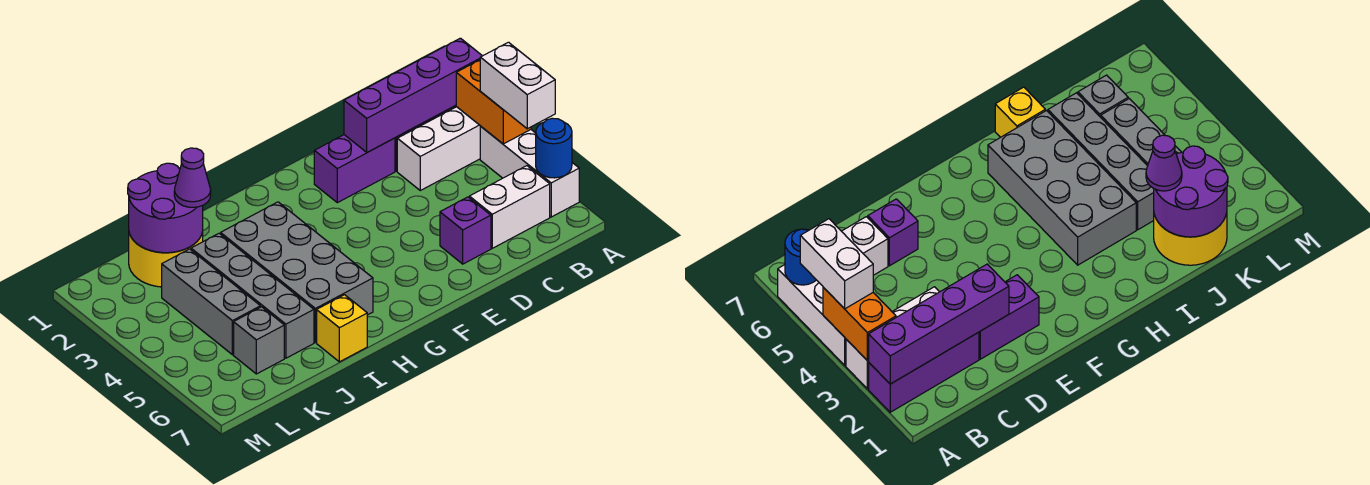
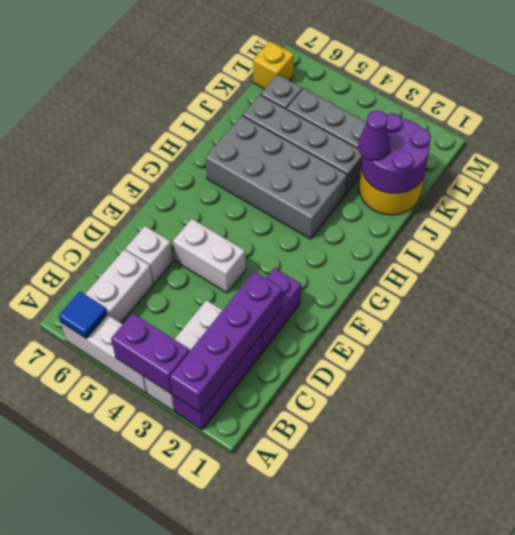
orange 1x2 brick [456,60,531,144] -> purple 1x2 brick [111,313,190,394]
white 1x2 brick [480,42,555,129] -> white 1x2 brick moved to [173,219,246,293]
blue 1x1 round brick [536,118,572,178] -> blue 1x1 tile [59,292,107,338]
purple 1x1 brick [440,197,491,264] -> white 1x1 brick [125,226,173,284]
yellow 1x1 brick [317,295,367,362] -> yellow 1x1 brick moved to [253,41,294,89]

